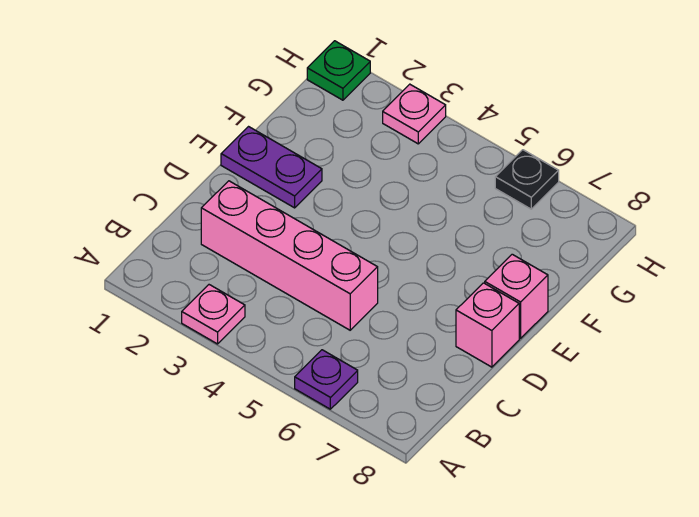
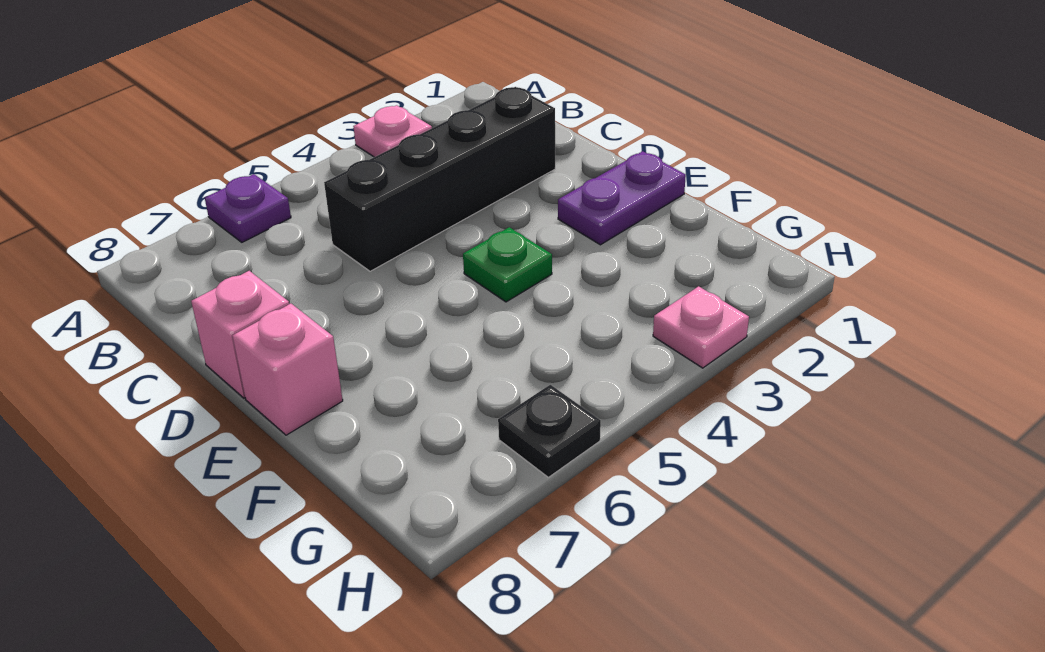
pink 1x4 brick [201,181,378,330] -> black 1x4 brick [324,87,555,271]
green 1x1 plate [307,41,370,100] -> green 1x1 plate moved to [463,227,552,302]

